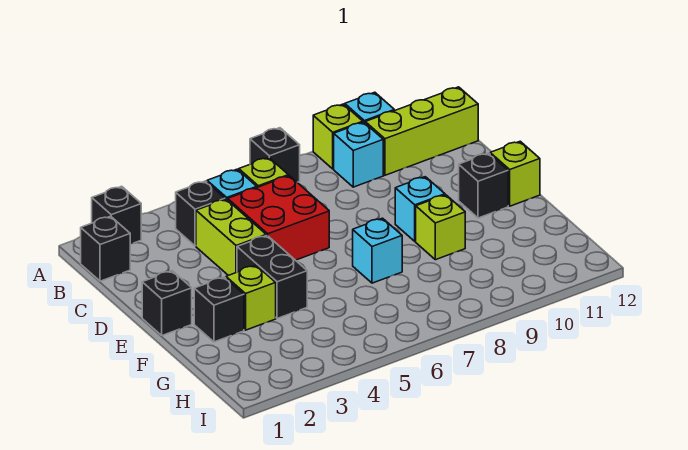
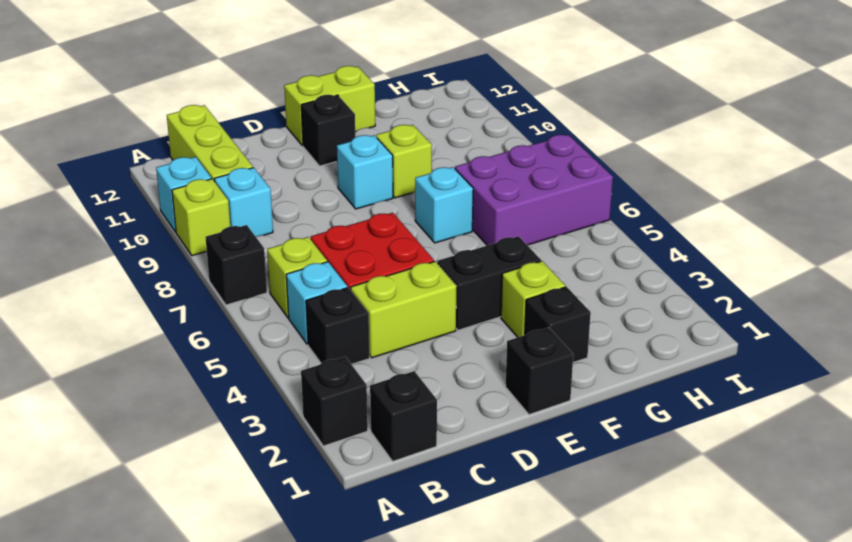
lime 1x1 brick [490,141,540,206] -> lime 1x2 brick [284,66,375,146]
none -> purple 2x3 brick [455,135,613,246]

